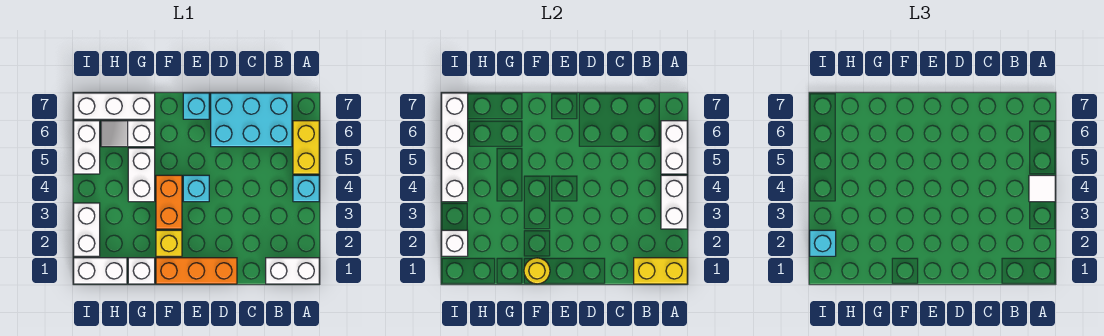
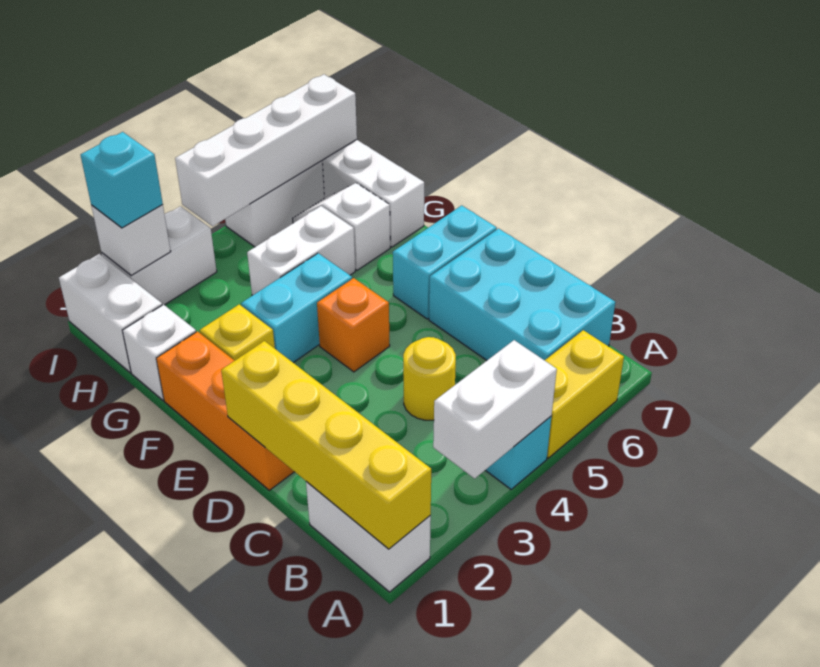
yellow 1x2 brick [634,258,687,284] -> yellow 1x4 brick [221,341,431,549]
white 1x1 tile [1029,175,1055,202] -> none
white 1x2 brick [661,121,687,174] -> none
cyan 1x1 brick [183,175,209,202] -> orange 1x1 brick [317,278,390,372]
cyan 1x1 brick [183,93,209,119] -> cyan 1x2 brick [393,205,497,319]
yellow 1x1 round brick [524,258,550,284] -> yellow 1x1 round brick moved to [403,337,456,420]
orange 1x2 brick [156,175,182,229] -> cyan 1x2 brick [241,253,352,363]

